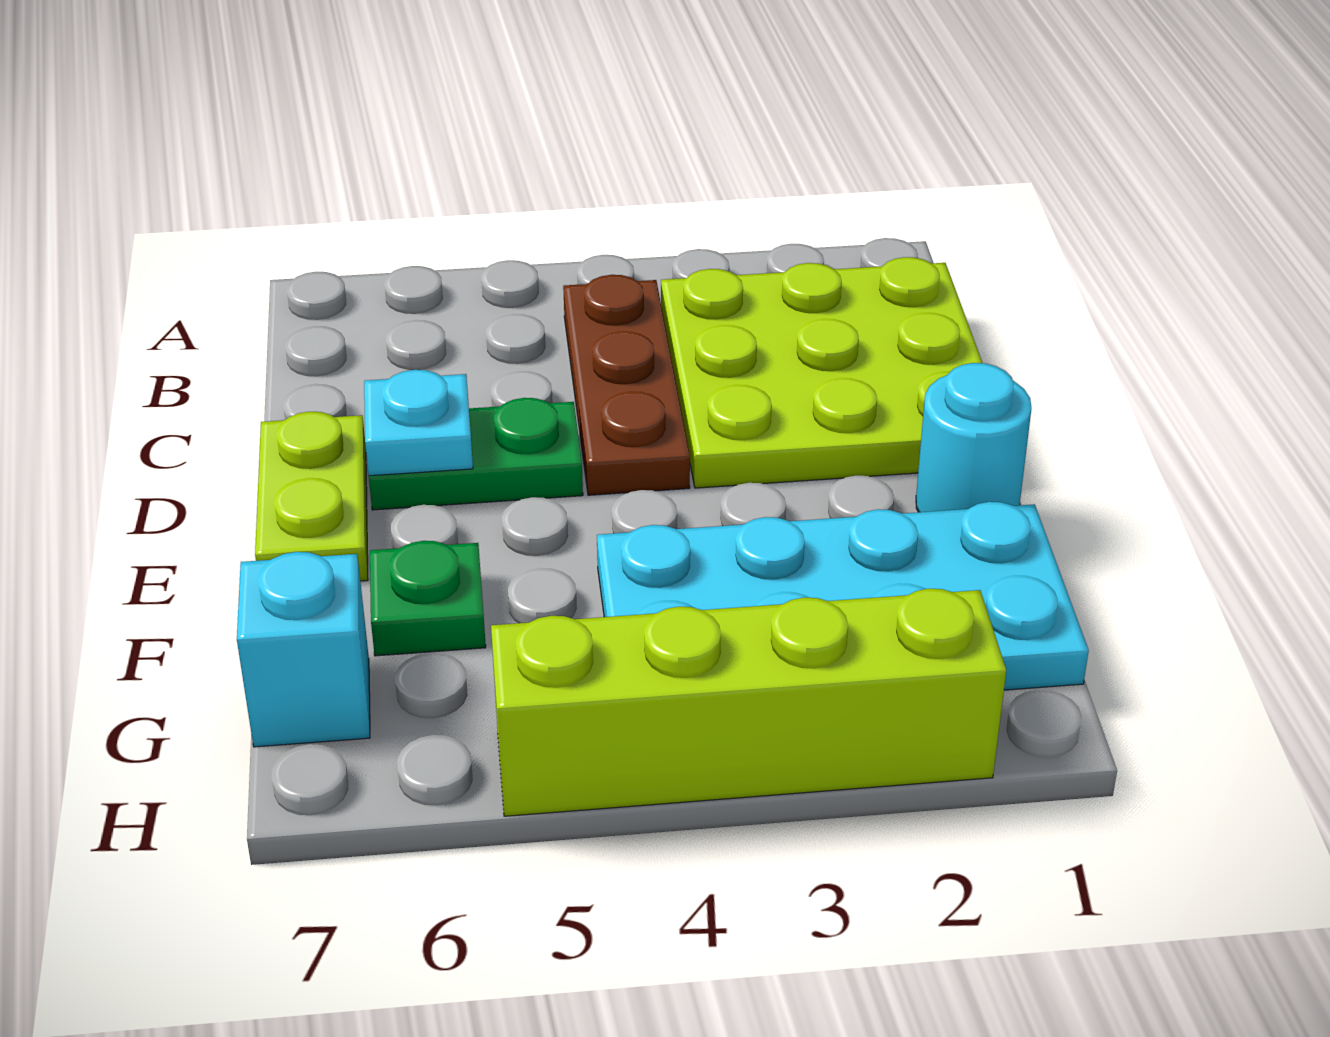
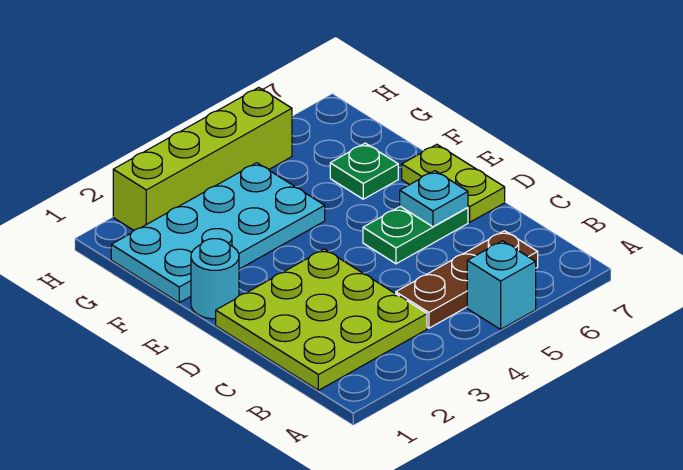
brown 1x3 plate [563,275,690,495] -> brown 1x3 plate turned to [396,231,538,328]
cyan 1x1 brick [237,552,370,747] -> cyan 1x1 brick moved to [467,241,536,329]

